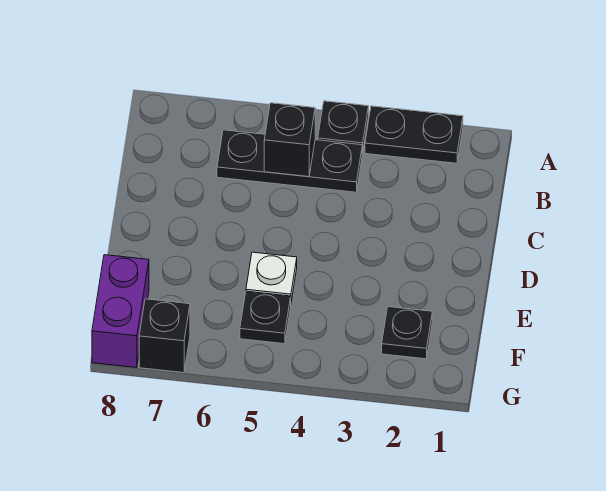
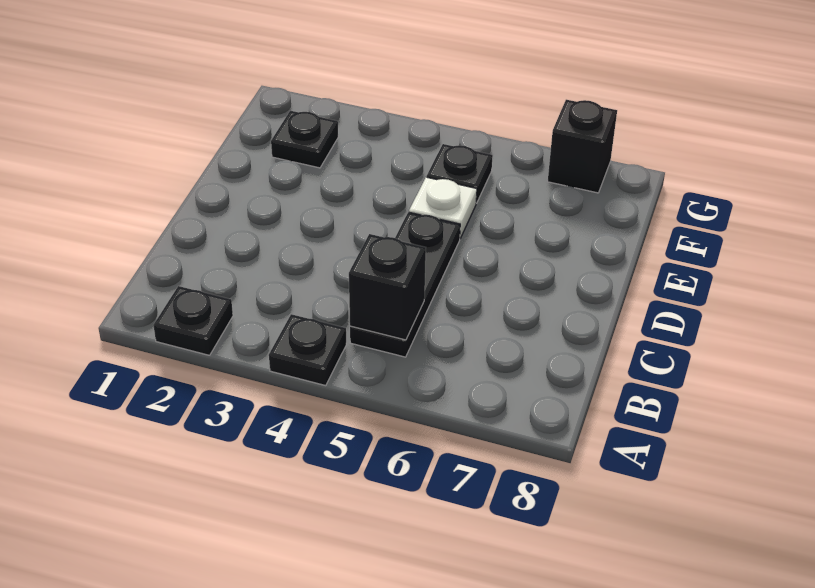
black 1x2 plate [365,106,463,163] -> black 1x1 plate [153,286,233,355]
black 1x3 plate [217,130,362,192] -> black 1x3 plate turned to [350,212,460,357]
purple 1x2 brick [92,255,149,368] -> none

